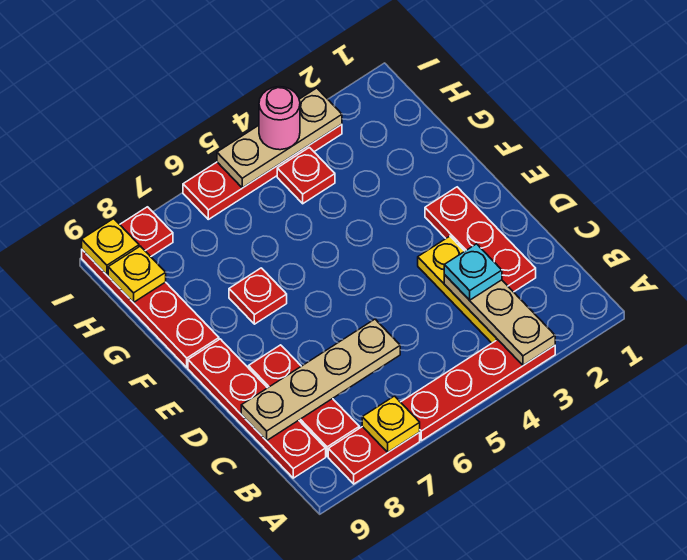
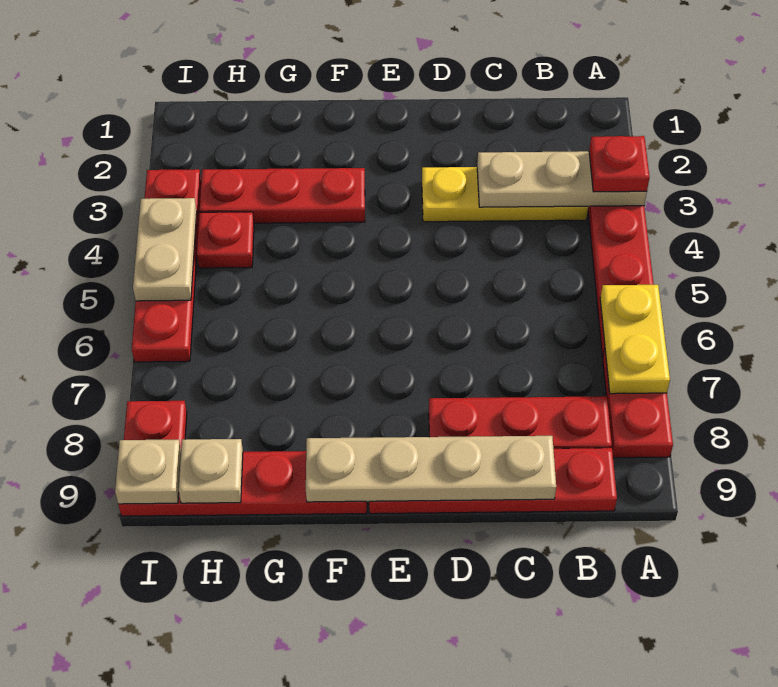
yellow 1x1 plate [362,396,420,452] -> yellow 1x2 plate [600,285,670,394]
red 1x3 plate [425,187,536,292] -> red 1x3 plate moved to [200,168,365,223]
cyan 1x1 plate [444,244,502,300] -> none
tan 1x4 plate [241,319,400,441] -> tan 1x4 plate turned to [306,436,556,502]
red 1x1 plate [229,268,287,324] -> red 1x1 plate moved to [589,136,650,192]
yellow 1x1 plate [108,246,166,302] -> tan 1x1 plate [179,439,243,503]
tan 1x3 plate [217,88,342,188] -> tan 1x2 plate [133,198,197,301]
pink 1x1 round brick [259,87,300,150] -> none
yellow 1x1 plate [82,219,139,275] -> tan 1x1 plate [115,439,181,504]

